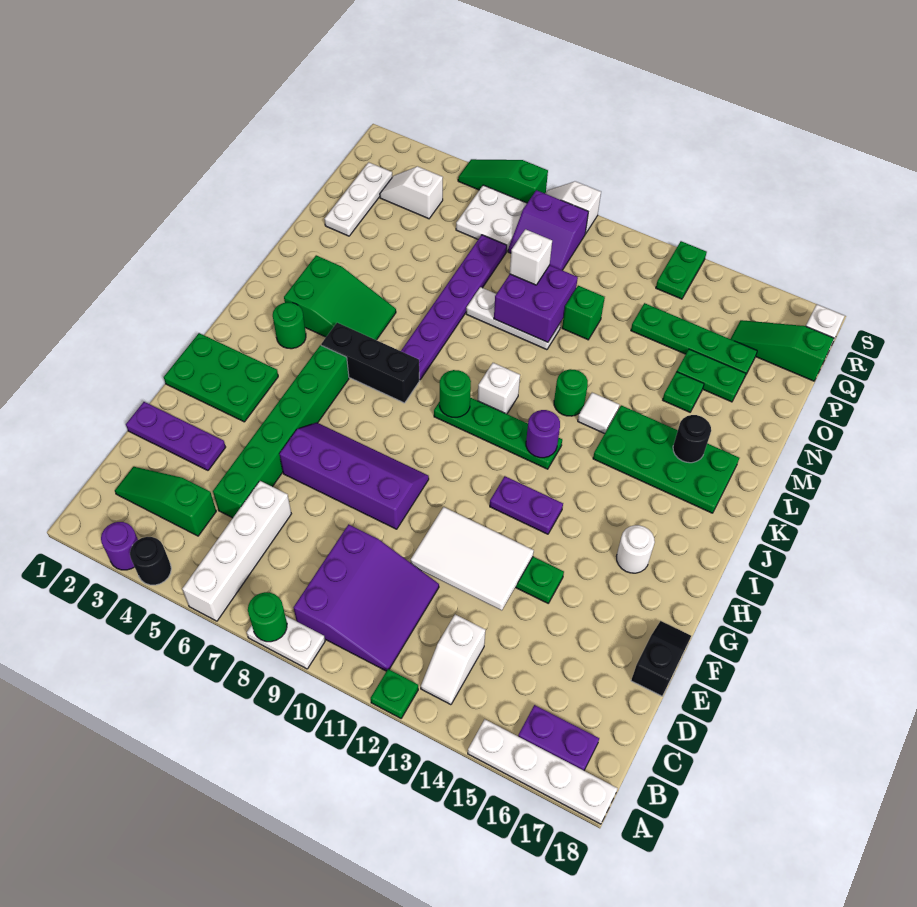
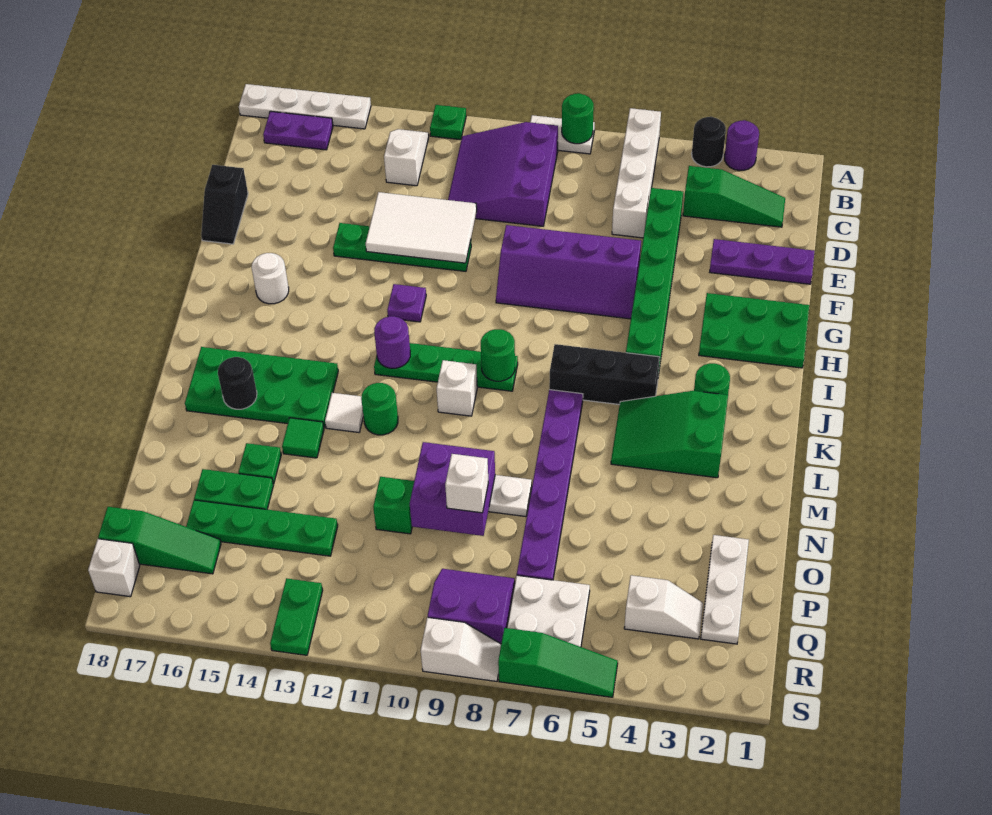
purple 1x2 plate [490,476,563,534] -> purple 1x1 plate [387,284,426,322]
none -> green 1x1 tile [282,418,324,458]

